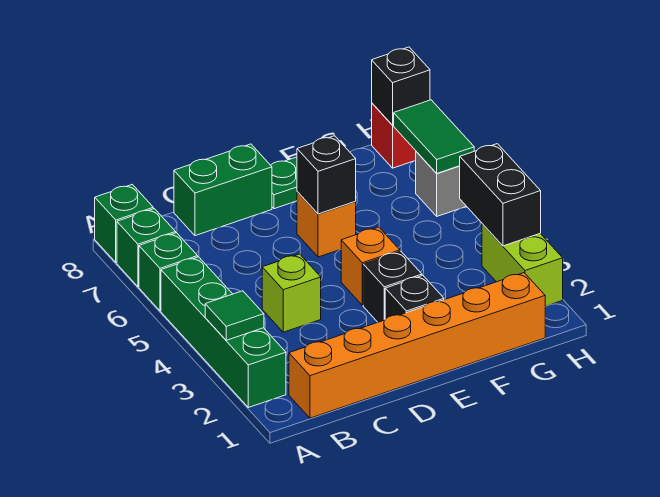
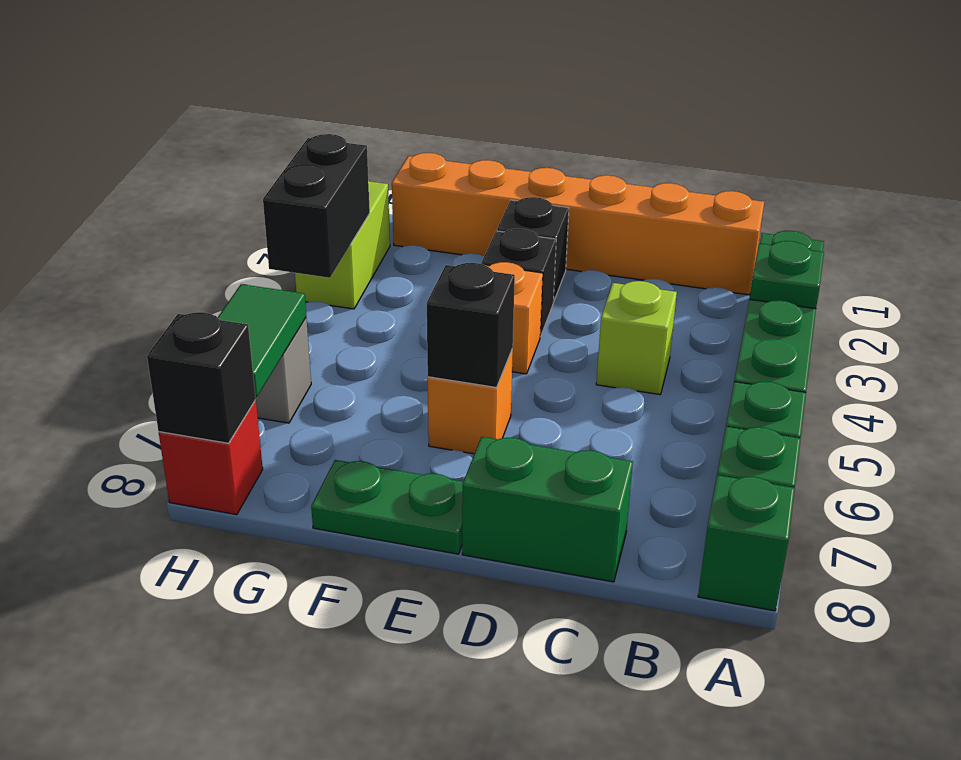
green 1x1 tile [205,291,264,340] -> green 1x1 plate [750,241,824,309]

